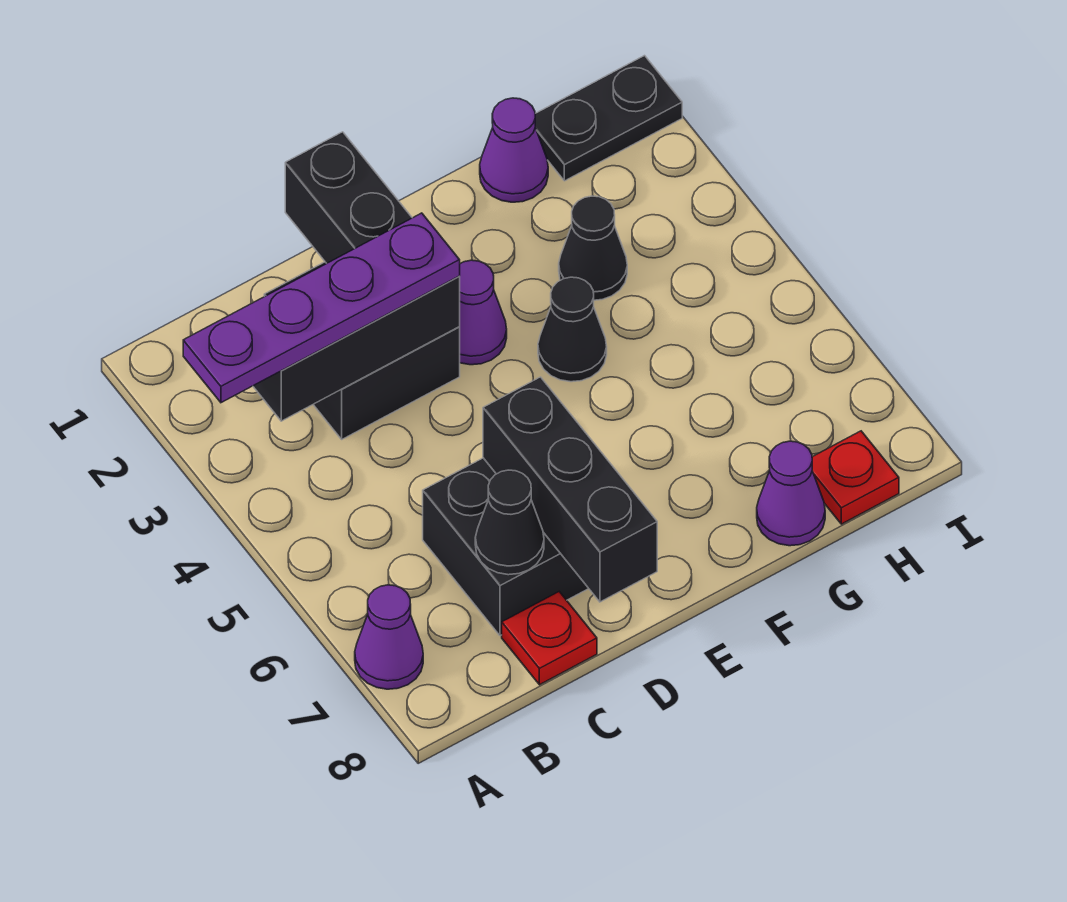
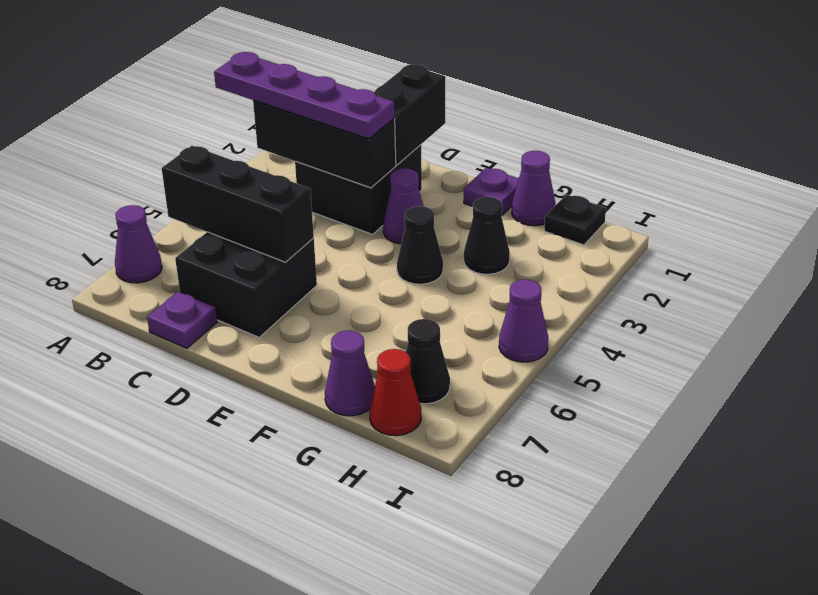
black 1x1 cone [475,470,544,575] -> black 1x1 cone moved to [406,319,450,404]
red 1x1 plate [502,592,597,685] -> purple 1x1 plate [147,291,217,348]
black 1x3 brick [483,377,657,602] -> black 1x3 brick turned to [162,146,314,262]
none -> purple 1x1 plate [464,168,519,215]
black 1x2 plate [535,56,682,181] -> black 1x1 plate [544,195,606,245]
red 1x1 plate [812,431,899,524] -> red 1x1 cone [369,349,421,436]
none -> purple 1x1 cone [499,279,548,362]

